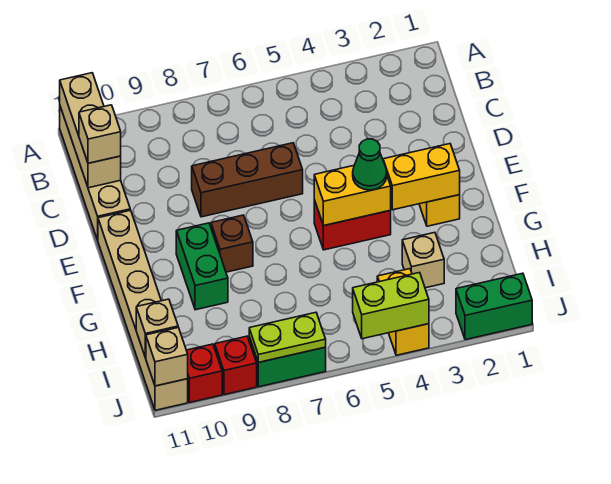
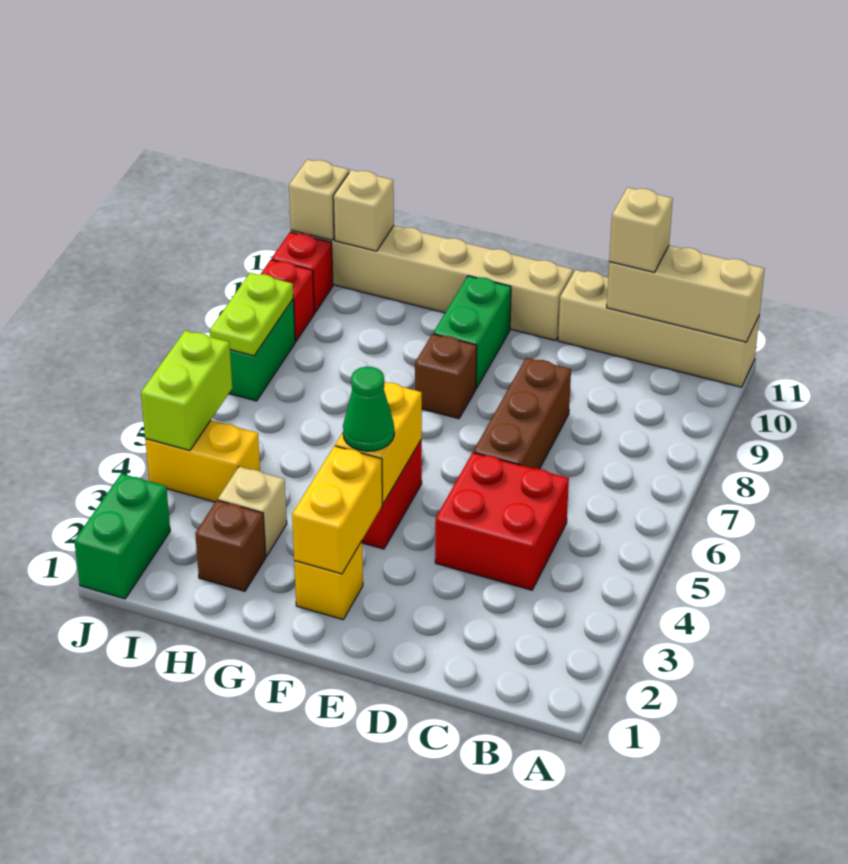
none -> red 2x2 brick [435,453,569,590]
green 1x2 brick [176,223,228,310] -> green 1x2 brick turned to [433,276,511,388]
none -> brown 1x1 brick [195,500,266,591]

